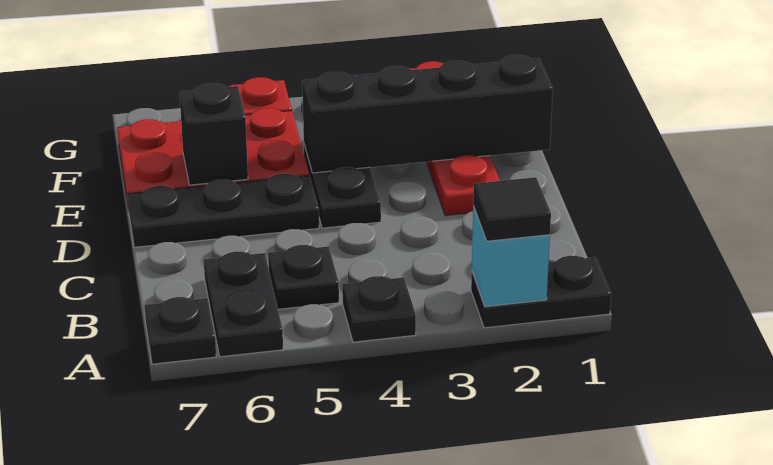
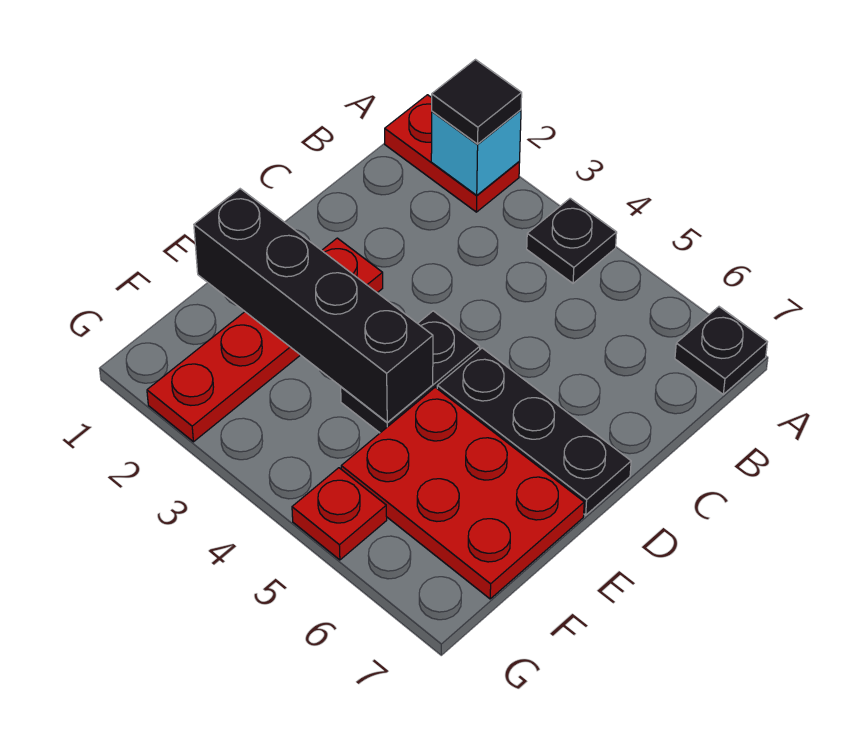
black 1x2 plate [471,256,611,328] -> red 1x2 plate [385,95,520,212]
black 1x2 plate [204,252,283,357] -> none
black 1x1 plate [268,245,339,309] -> none
black 1x1 brick [180,83,248,185] -> none

